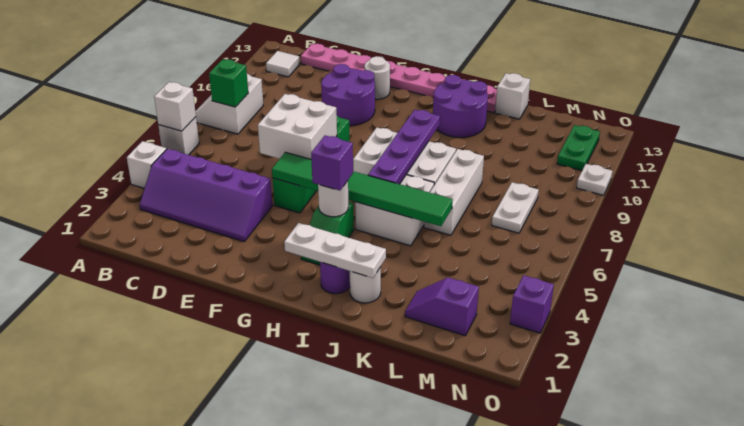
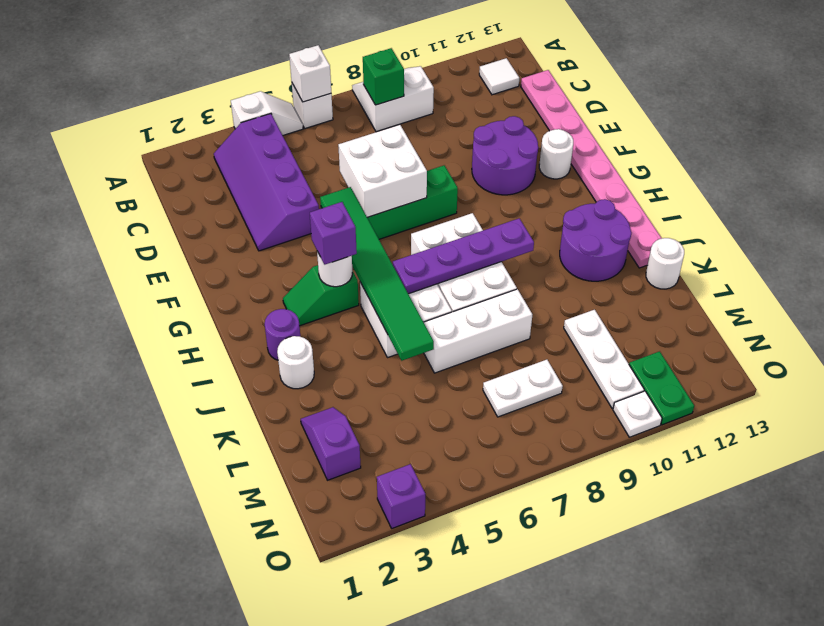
white 1x3 plate [284,223,386,278] -> white 1x3 plate moved to [564,310,644,409]
white 1x1 brick [495,73,530,119] -> white 1x1 round brick [646,238,684,289]
green 1x2 plate [557,125,600,171] -> green 1x2 plate turned to [629,351,694,425]

